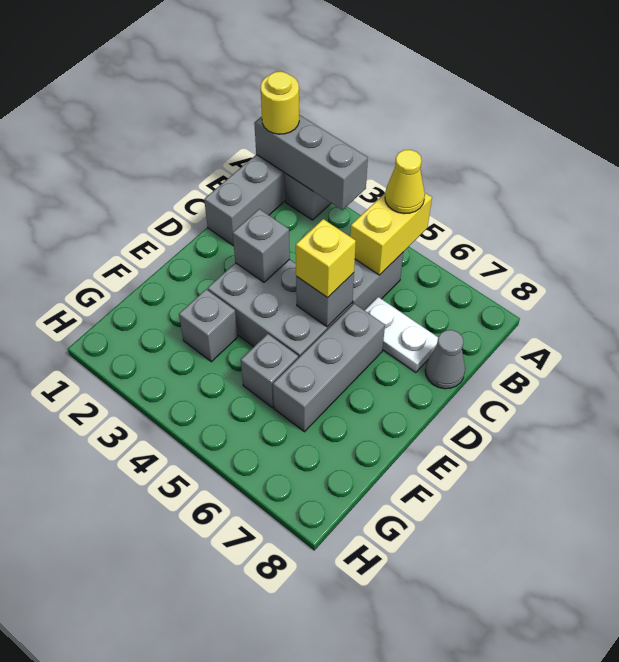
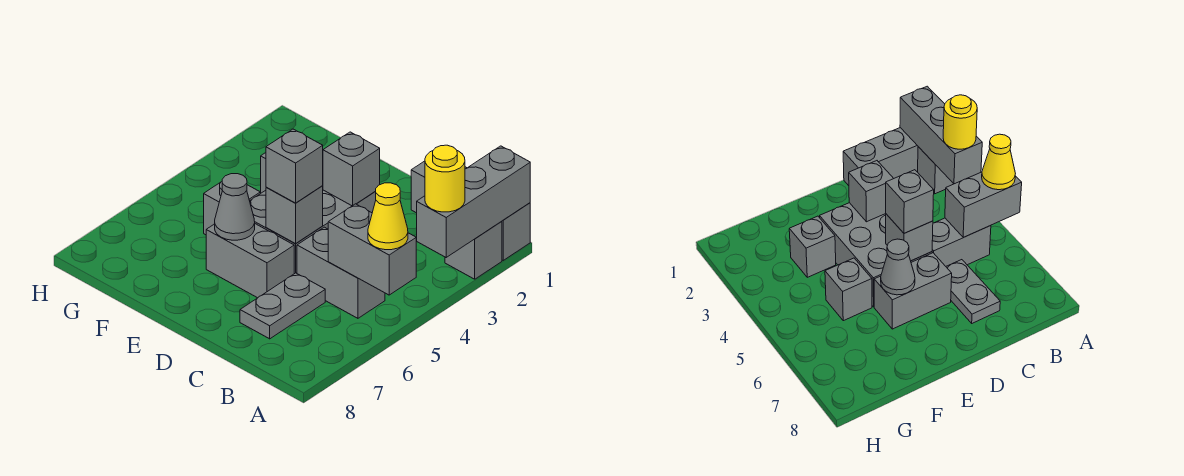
yellow 1x1 round brick [260,72,299,134] -> yellow 1x1 round brick moved to [425,145,465,212]
yellow 1x2 brick [350,193,432,275] -> grey 1x2 brick [328,204,416,295]
white 1x2 plate [365,297,438,372] -> grey 1x2 plate [240,273,325,339]
grey 1x1 cone [425,330,465,389] -> grey 1x1 cone moved to [215,174,255,240]
yellow 1x1 brick [296,219,356,298] -> grey 1x1 brick [266,129,323,203]
grey 1x3 brick [273,304,385,432] -> grey 1x2 brick [206,224,294,298]

